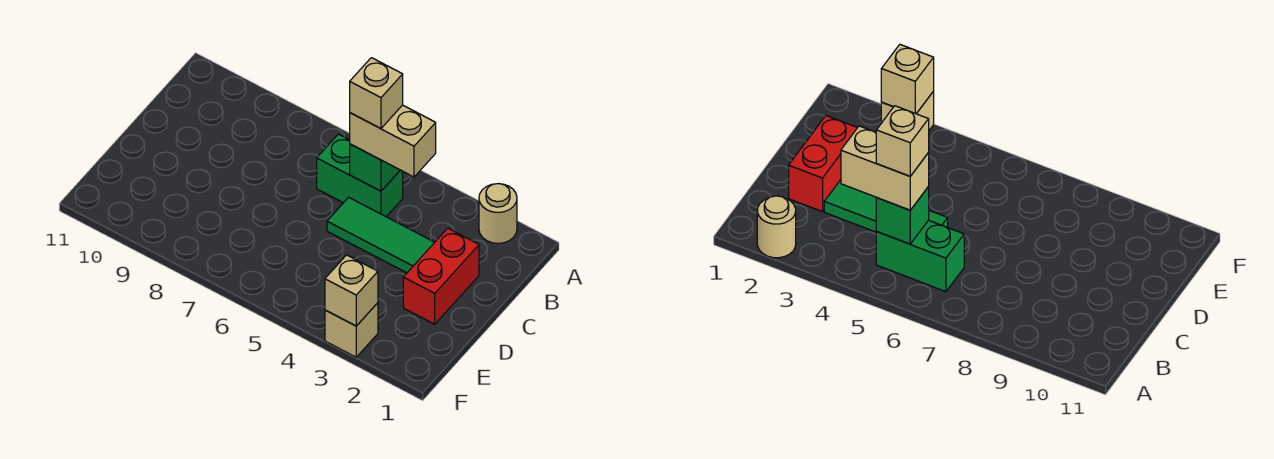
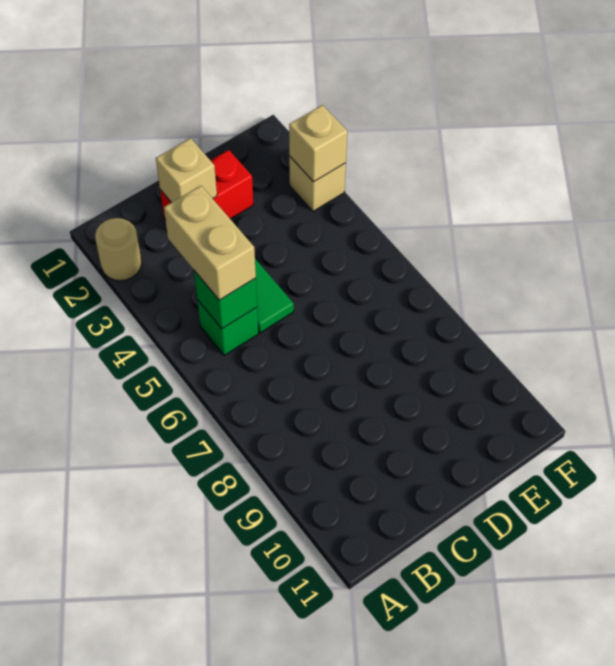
green 1x2 brick [317,134,403,217] -> green 1x1 brick [197,300,258,356]
tan 1x1 brick [350,58,403,129] -> tan 1x1 brick moved to [156,138,217,203]

